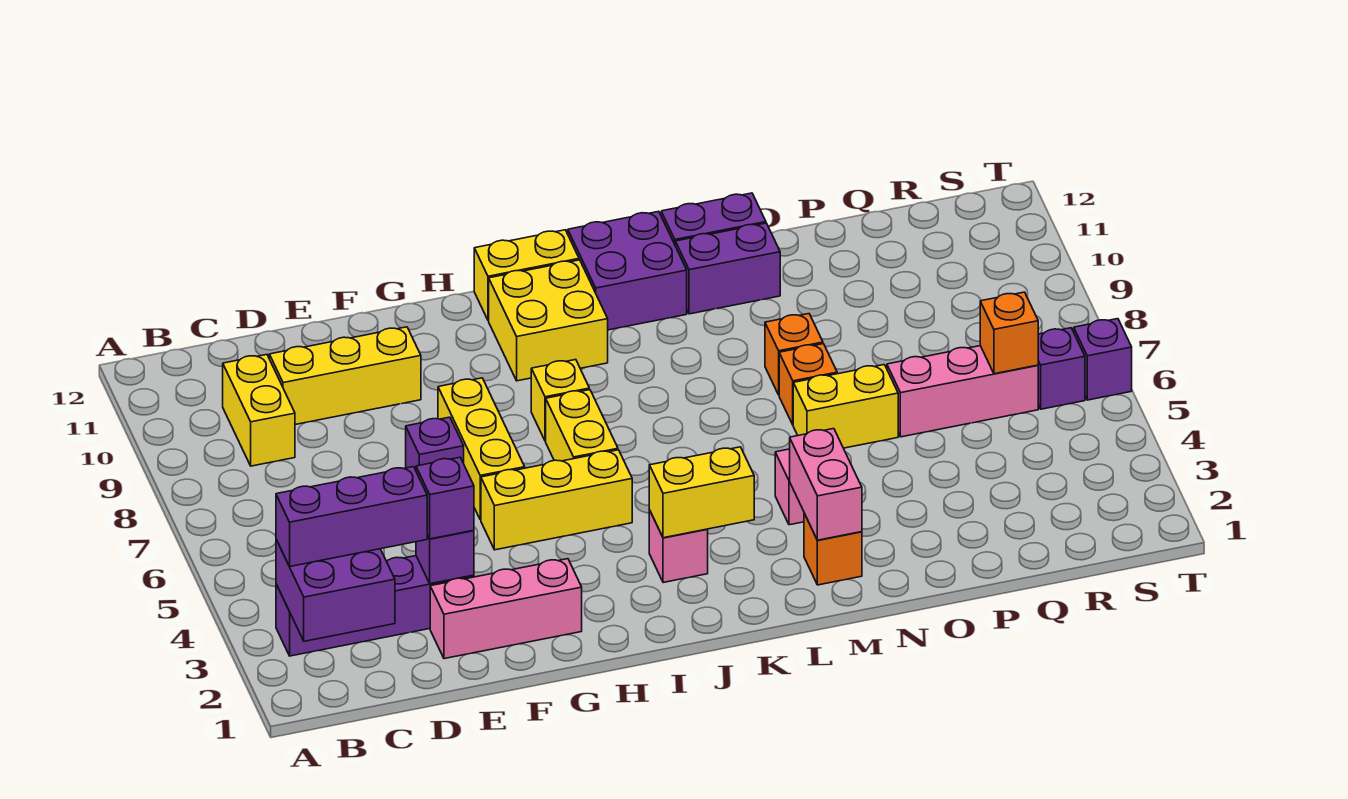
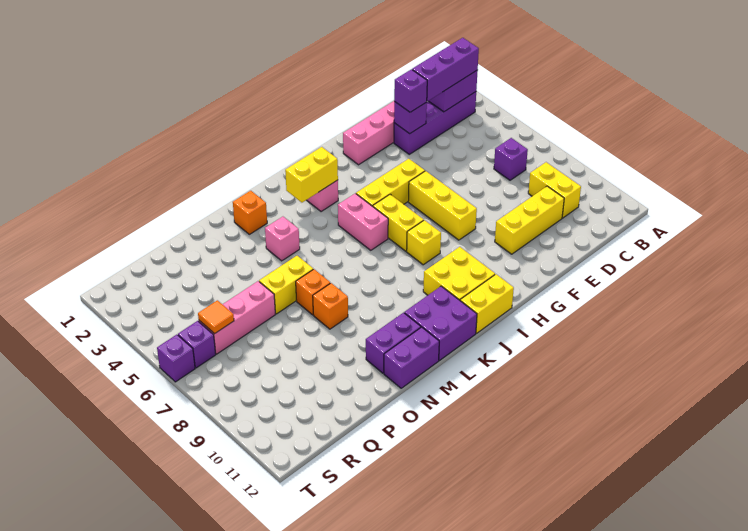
purple 1x1 brick [406,417,464,470] -> purple 1x1 brick moved to [494,138,528,180]
pink 1x2 brick [790,429,862,540] -> pink 1x2 brick moved to [338,193,388,250]
orange 1x1 brick [980,292,1038,374] -> orange 1x1 tile [198,300,234,334]

